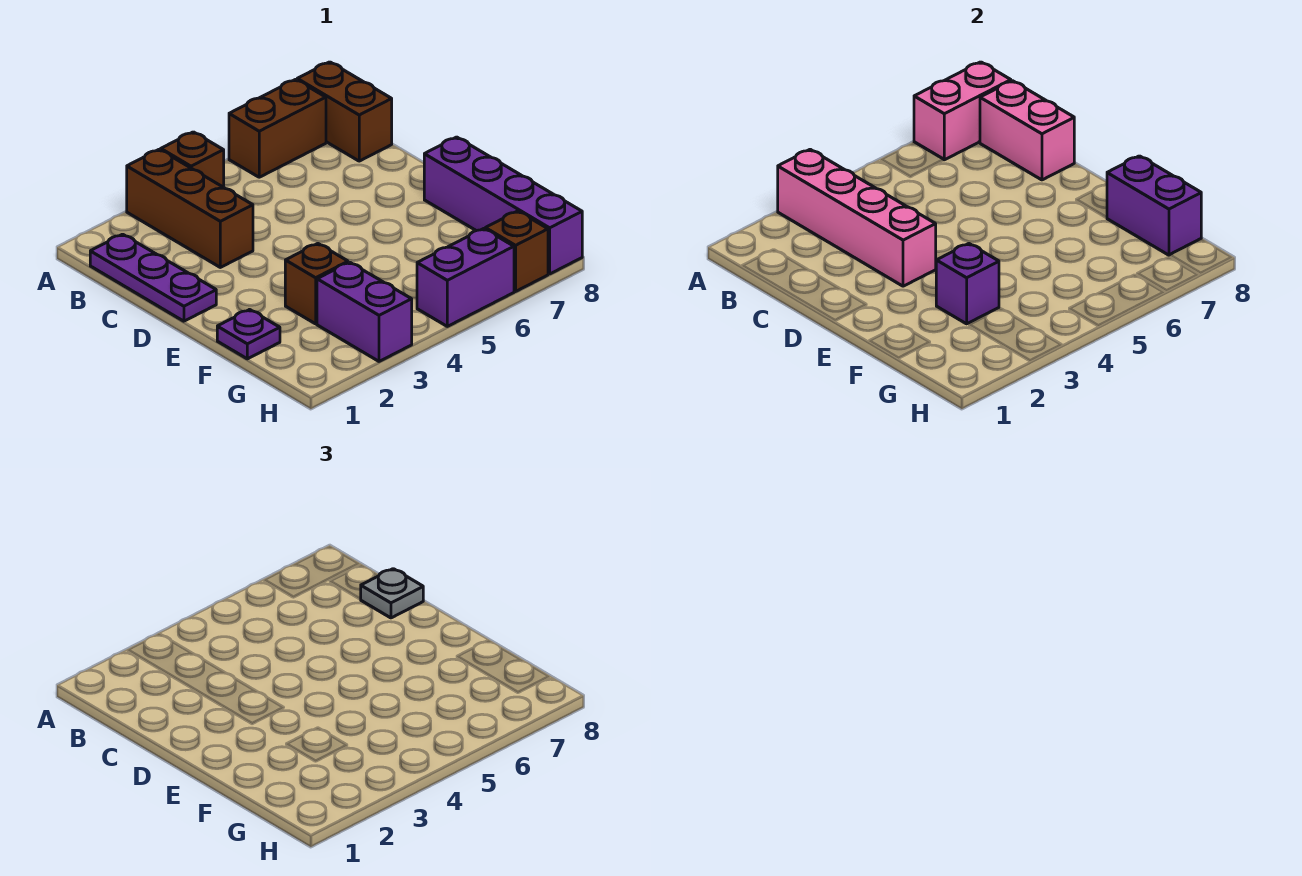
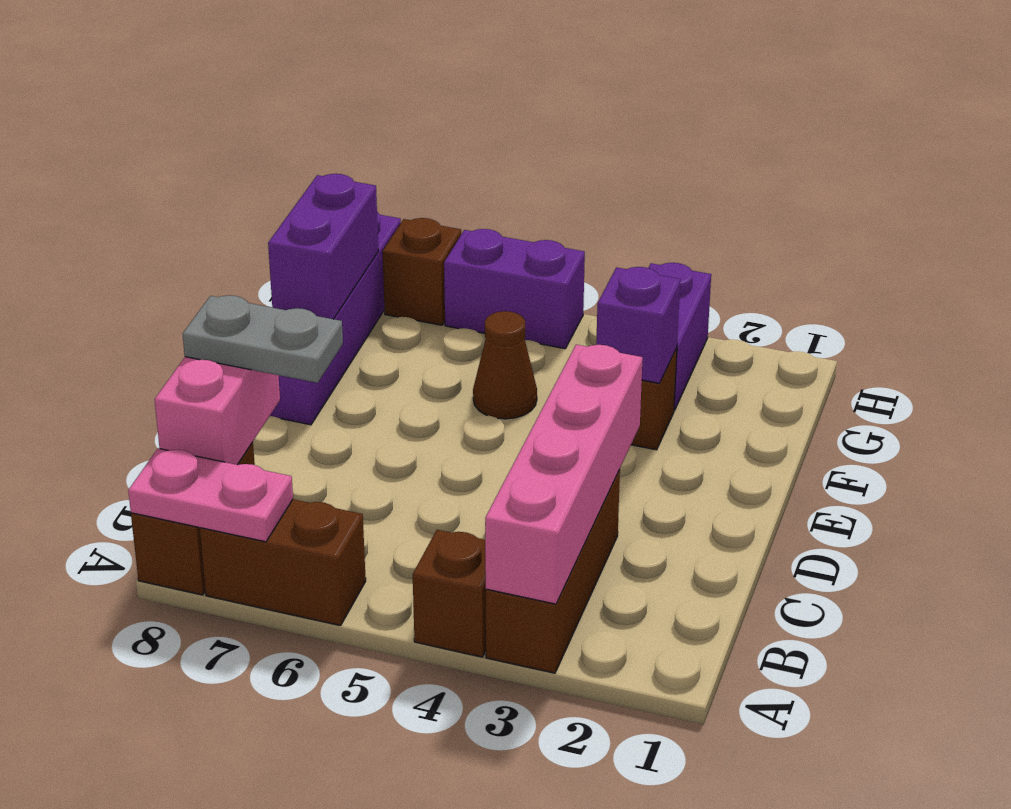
pink 1x2 brick [914,62,1011,160] -> pink 1x2 plate [128,448,293,542]
purple 1x3 plate [90,234,216,321] -> none
grey 1x1 plate [361,569,423,618] -> grey 1x2 plate [183,295,343,383]
purple 1x1 plate [217,310,280,359] -> none
none -> brown 1x1 cone [473,311,537,419]

